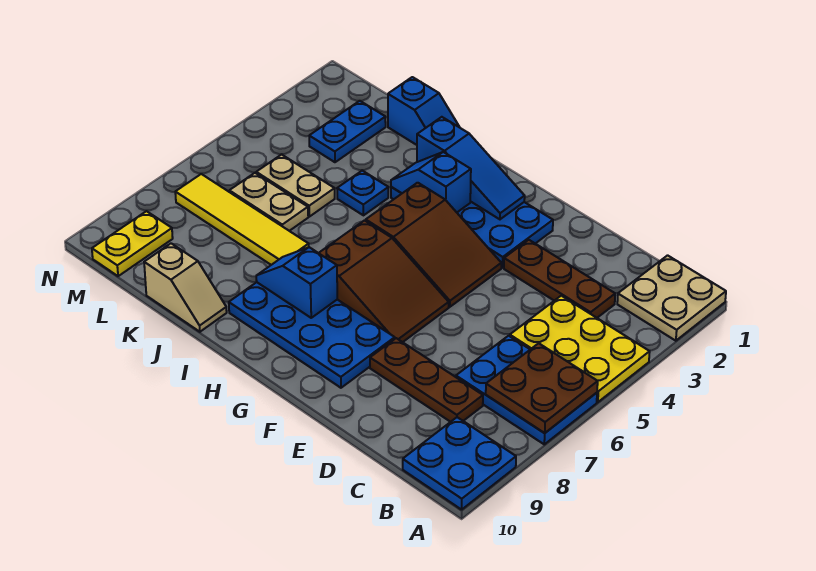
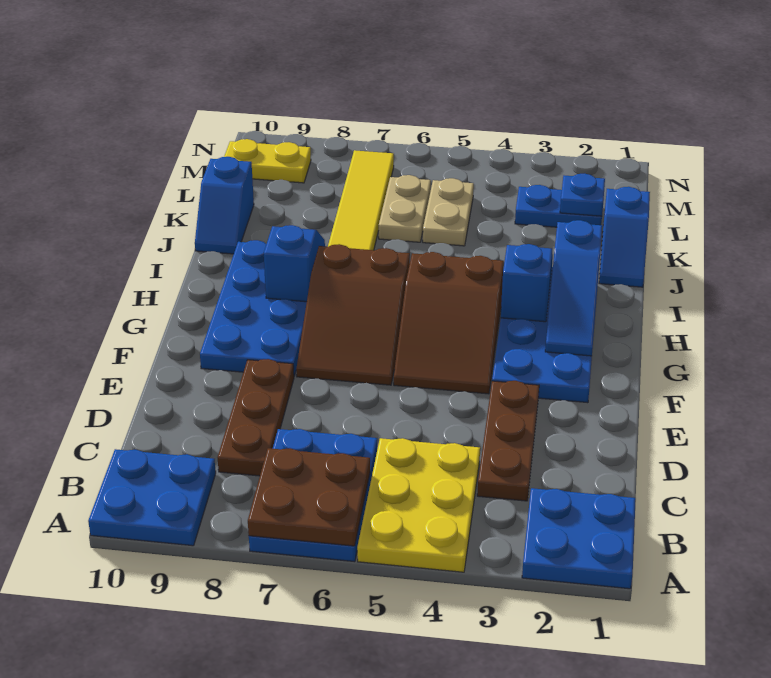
tan 2x2 plate [617,255,726,341] -> blue 2x2 plate [522,488,636,589]
blue 1x1 plate [337,171,388,215] -> blue 1x1 plate moved to [560,174,605,216]
tan 1x2 slope [144,243,227,332] -> blue 1x2 slope [195,157,254,254]

